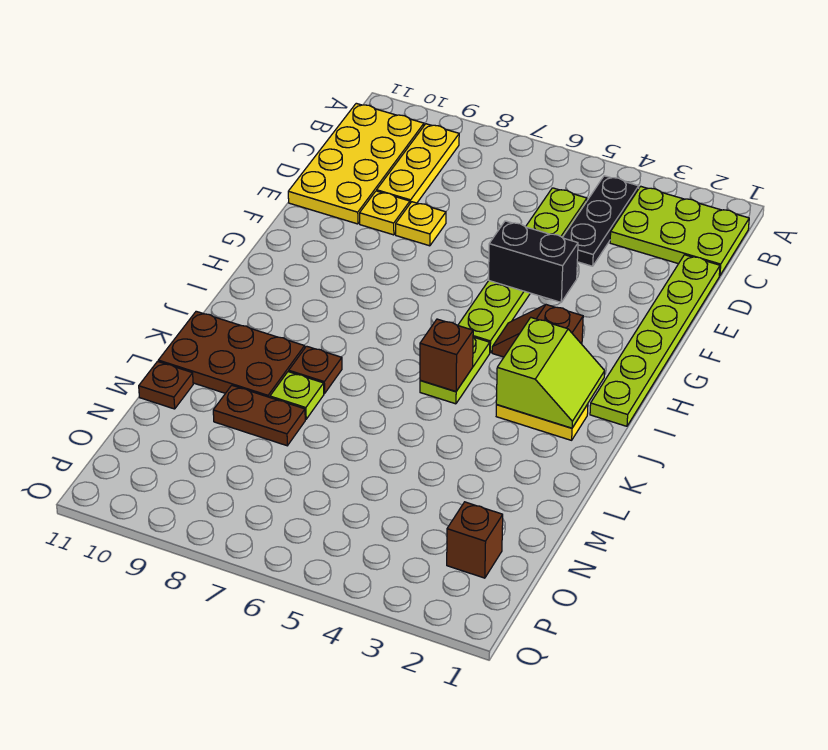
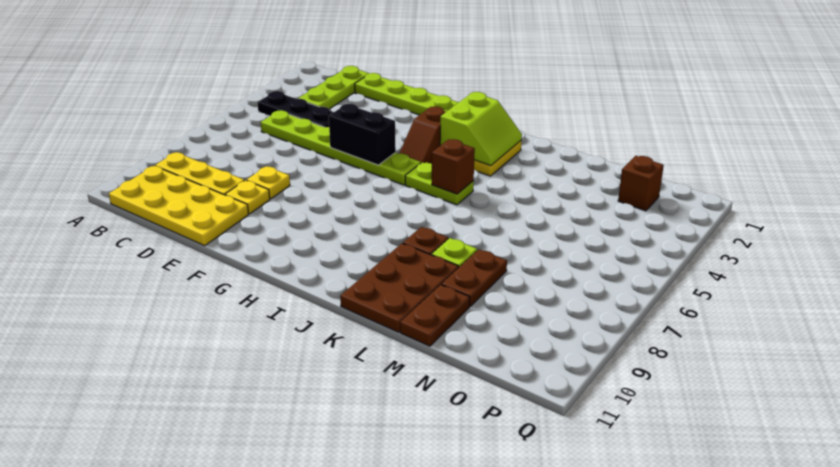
lime 2x3 plate [610,186,749,276] -> lime 1x3 plate [298,66,369,109]
black 1x2 brick [489,221,578,302] -> black 1x2 brick turned to [329,104,396,165]
lime 2x2 slope [496,318,605,428] -> lime 2x2 slope turned to [440,92,522,166]
brown 1x1 plate [139,361,193,409] -> brown 1x2 plate [400,285,470,346]

